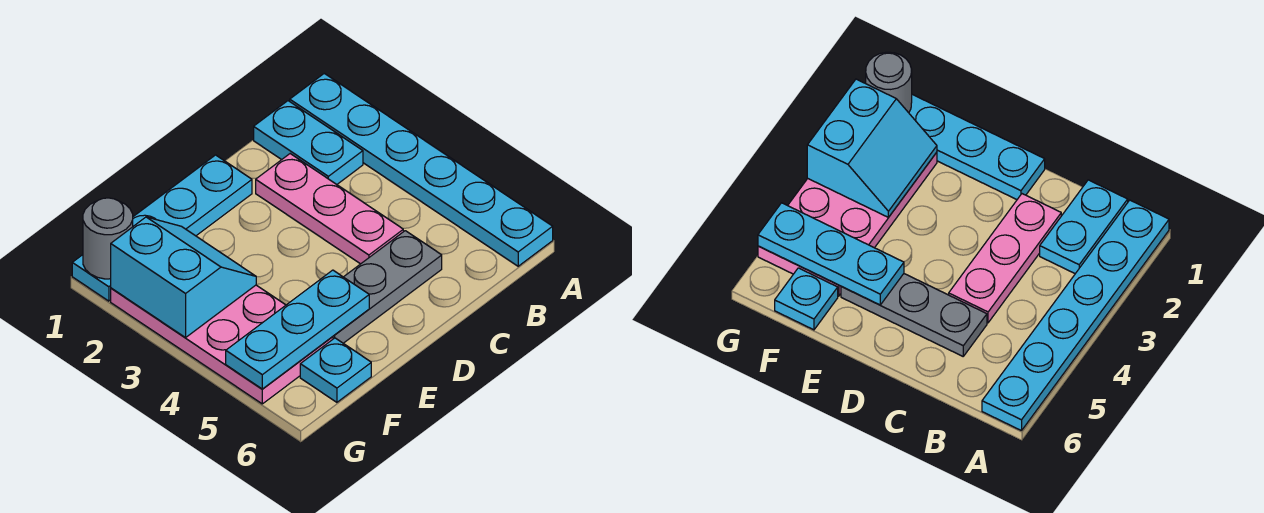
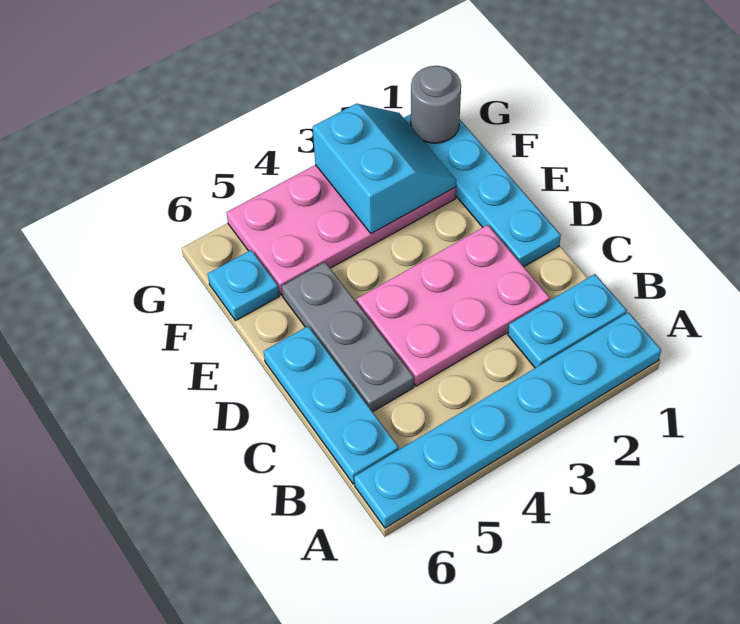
pink 1x3 plate [256,154,403,264] -> pink 2x3 plate [357,225,550,386]
cyan 1x3 plate [226,270,369,389] -> cyan 1x3 plate moved to [264,326,399,484]
cyan 2x2 slope [111,217,256,338] -> cyan 2x2 slope turned to [313,104,456,234]

